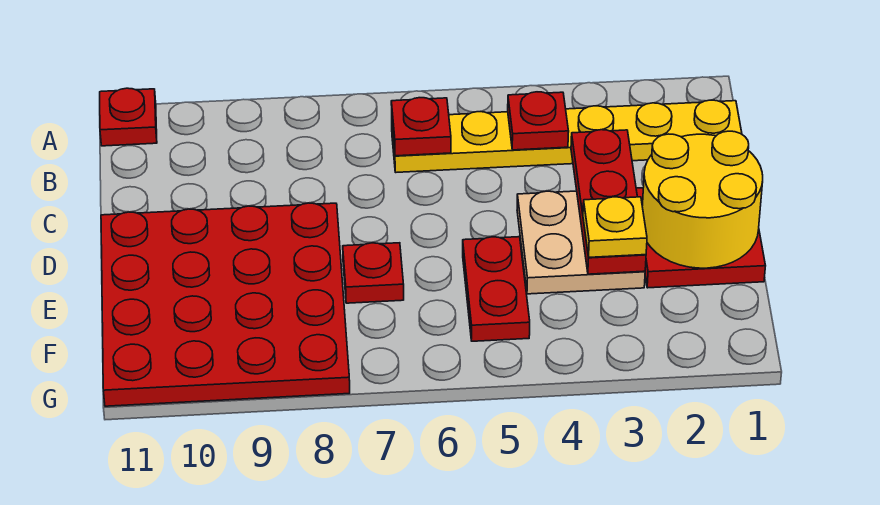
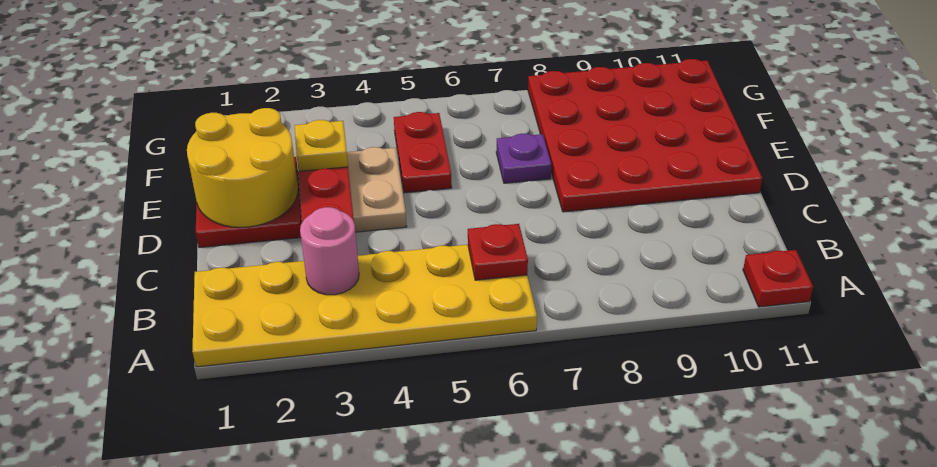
yellow 1x6 plate [392,100,742,172] -> yellow 2x6 plate [192,245,537,367]
none -> pink 1x1 round brick [300,207,359,295]
red 1x1 plate [508,92,569,150] -> none
red 1x1 plate [343,243,404,303] -> purple 1x1 plate [496,134,551,183]

